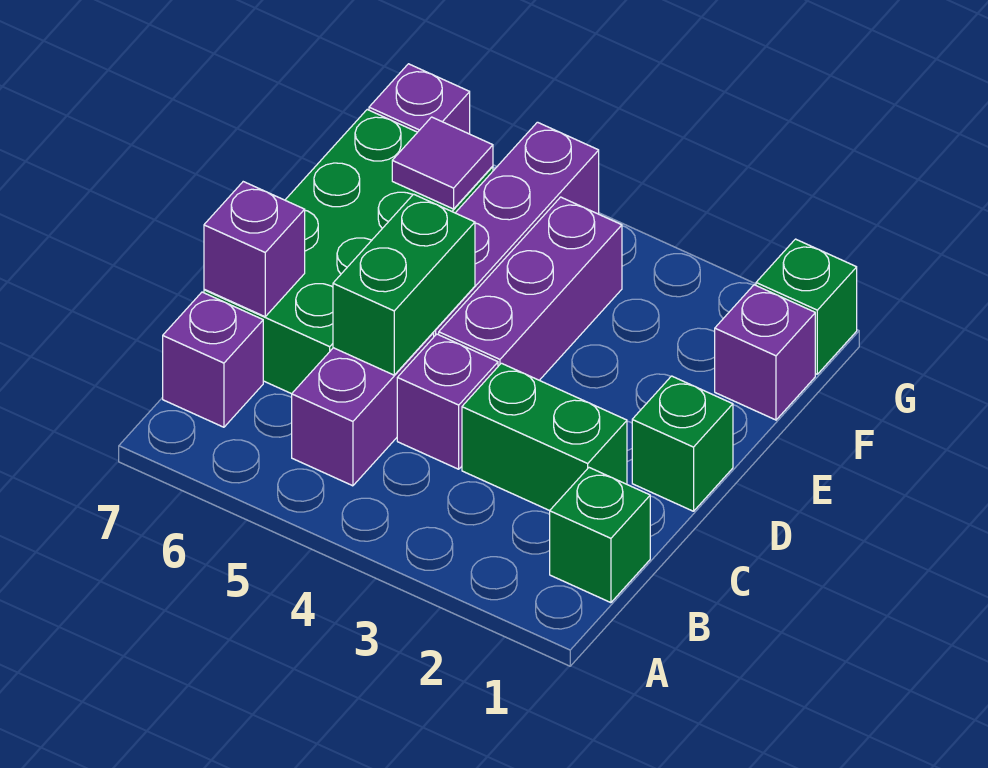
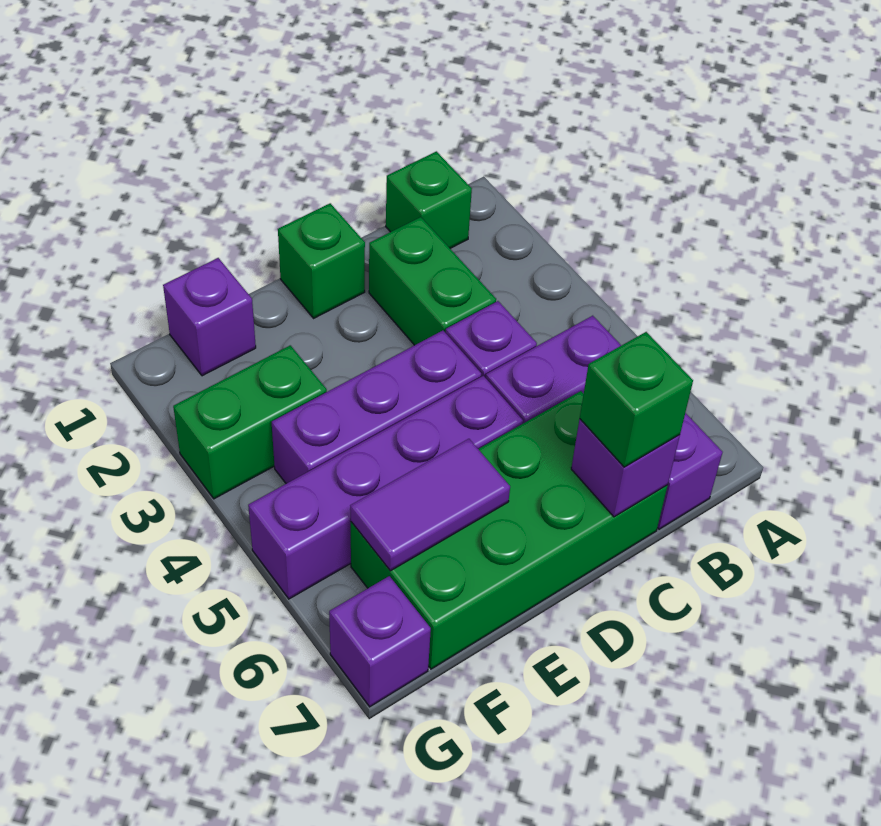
green 1x2 brick [333,194,475,375] -> green 1x2 brick moved to [173,345,327,499]
purple 1x1 tile [392,117,493,209] -> purple 1x2 tile [350,439,510,571]
green 1x1 brick [756,239,857,374] -> green 1x1 brick moved to [580,332,693,467]

